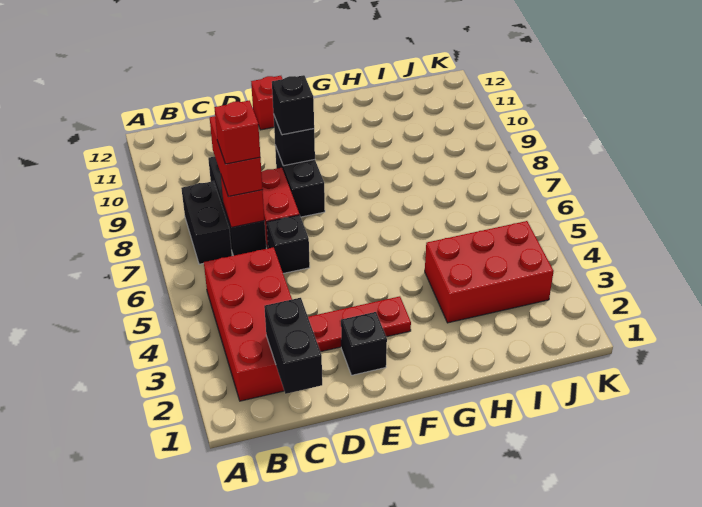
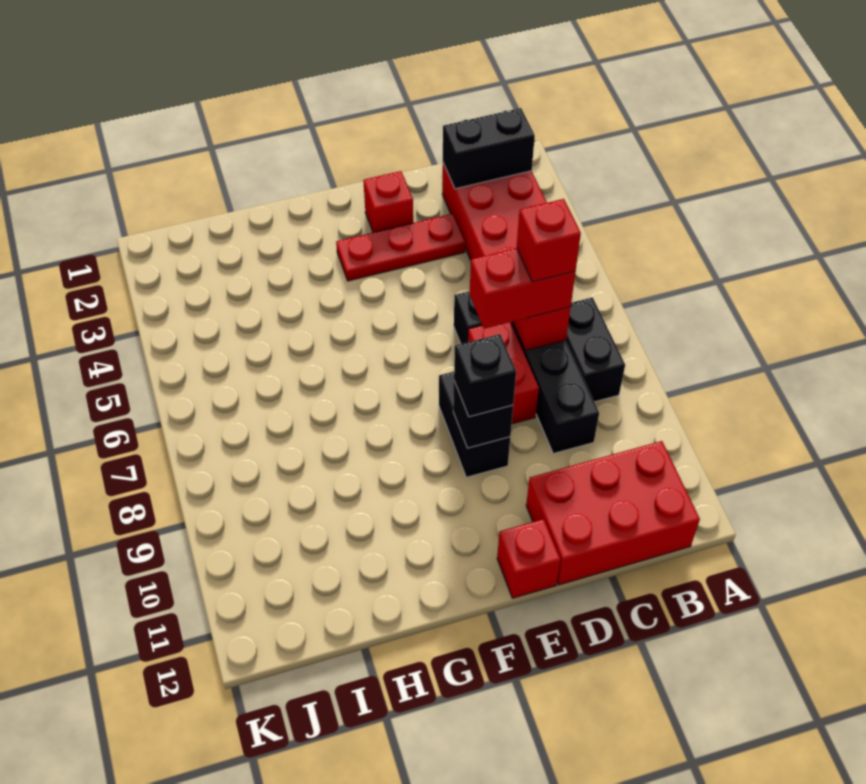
black 1x2 brick [264,298,322,394] -> black 1x2 brick turned to [443,108,535,189]
red 1x2 brick [210,116,263,197] -> red 1x2 brick turned to [470,248,575,329]
black 1x1 brick [341,312,387,375] -> red 1x1 brick [363,171,413,233]
red 2x3 brick [425,221,554,323] -> red 2x3 brick moved to [526,441,700,585]

